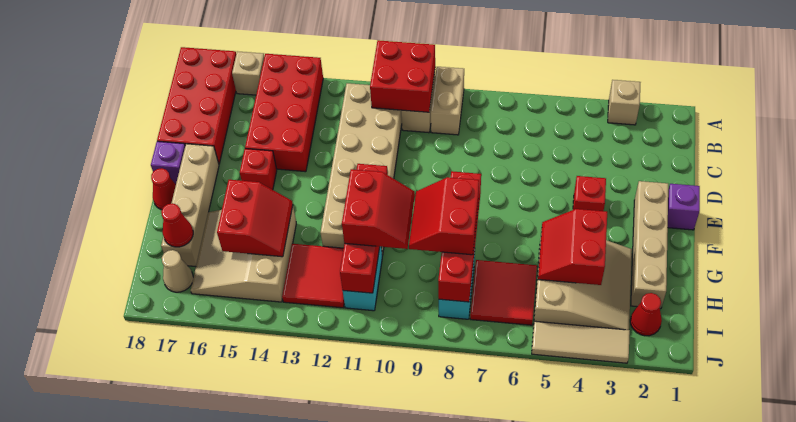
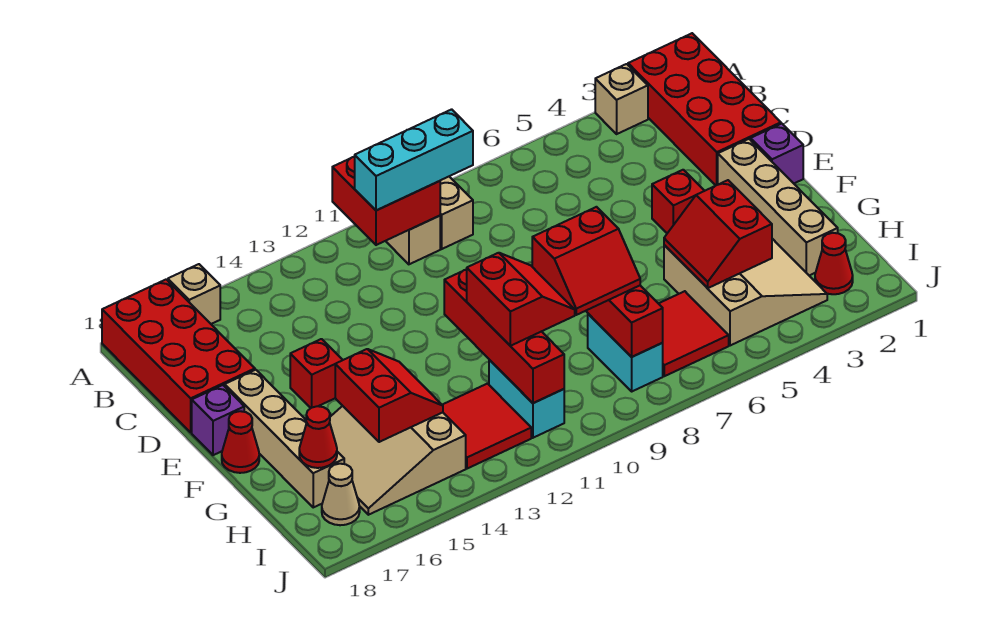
red 2x4 brick [245,54,323,172] -> red 2x4 brick moved to [628,33,781,185]
none -> cyan 1x3 brick [354,109,473,210]
tan 2x6 brick [321,83,402,256] -> none
red 2x2 slope [409,177,479,255] -> red 2x2 slope turned to [532,207,640,315]
tan 1x3 tile [532,321,630,363] -> none

